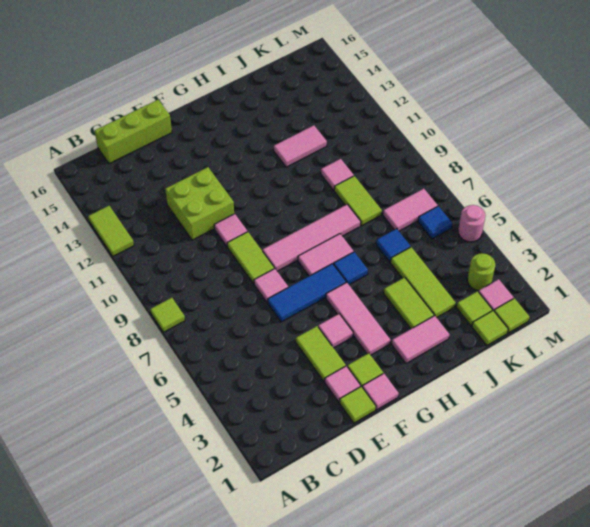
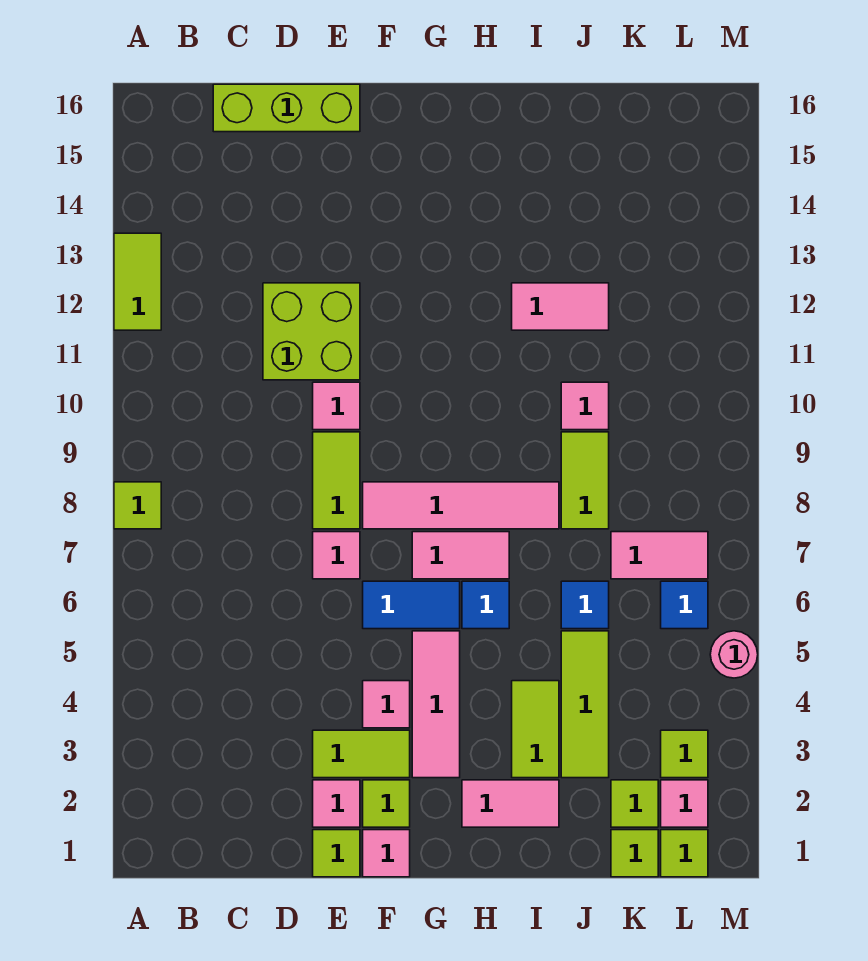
lime 1x2 tile [296,326,346,382] -> lime 1x2 tile turned to [313,730,410,778]
blue 1x3 tile [267,264,346,322] -> blue 1x2 tile [363,581,460,629]
lime 1x1 round brick [467,253,495,290] -> lime 1x1 tile [661,730,708,778]

